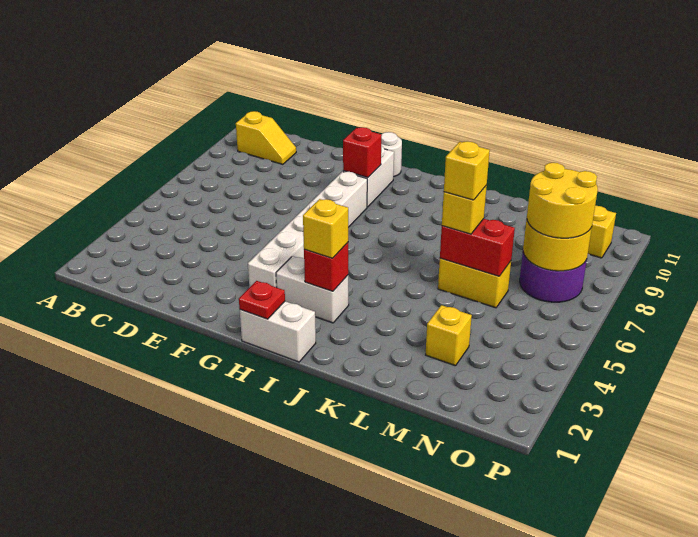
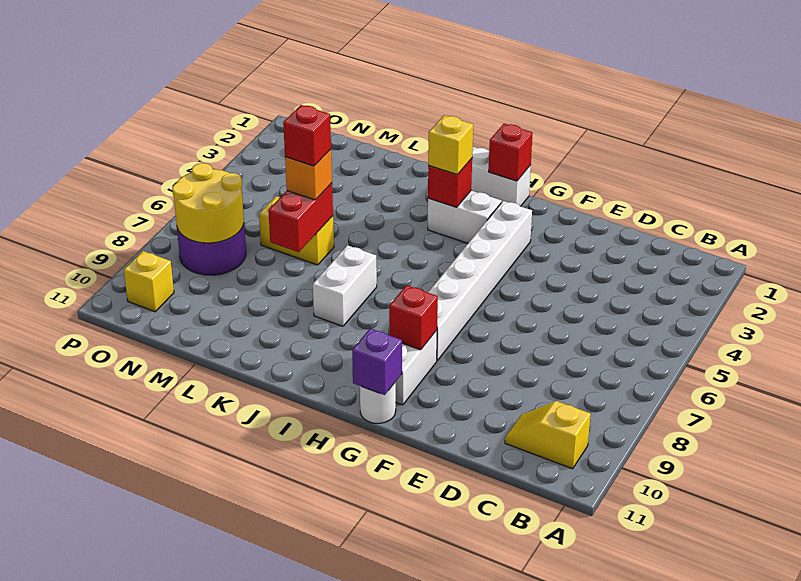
none -> purple 1x1 brick [352,328,402,395]
red 1x1 plate [239,281,285,319] -> red 1x1 brick [489,124,533,181]
none -> white 1x2 brick [313,245,377,326]
red 1x2 brick [440,219,515,276] -> red 1x2 brick turned to [268,183,333,252]
yellow 1x1 brick [442,185,487,234] -> orange 1x1 brick [285,149,332,200]
yellow 1x1 brick [444,141,490,200] -> red 1x1 brick [283,105,331,166]
yellow 1x1 brick [426,305,472,366] -> none
yellow 2x2 round brick [527,163,598,238] -> none

